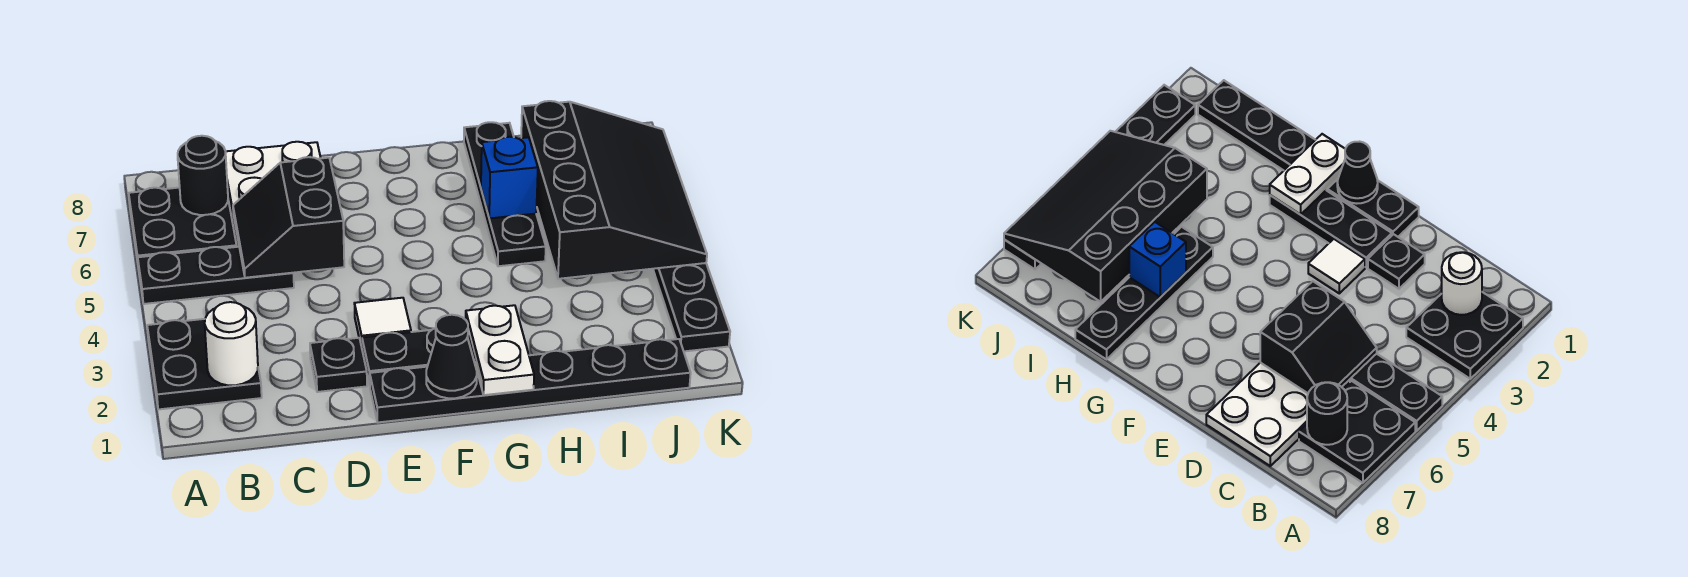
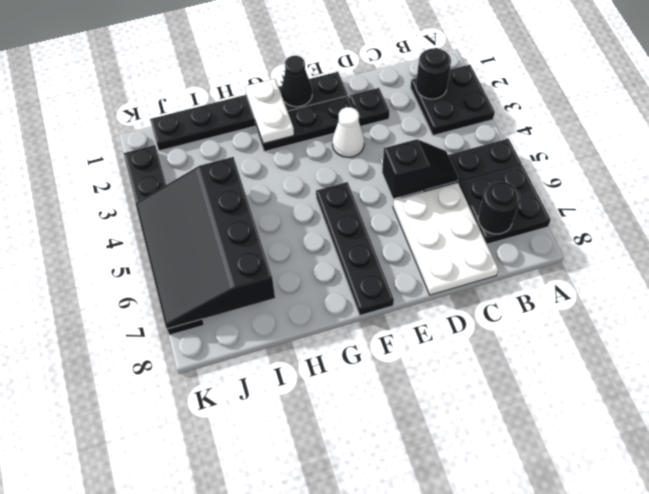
white 1x1 round brick [205,302,258,385] -> black 1x1 round brick [416,48,451,99]
black 2x2 slope [233,157,344,278] -> black 1x2 slope [382,139,458,199]
white 1x1 tile [354,298,411,347] -> white 1x1 cone [332,107,364,157]
black 1x4 plate [464,122,546,266] -> black 1x4 plate moved to [316,182,394,315]
blue 1x1 brick [481,137,538,218] -> none

